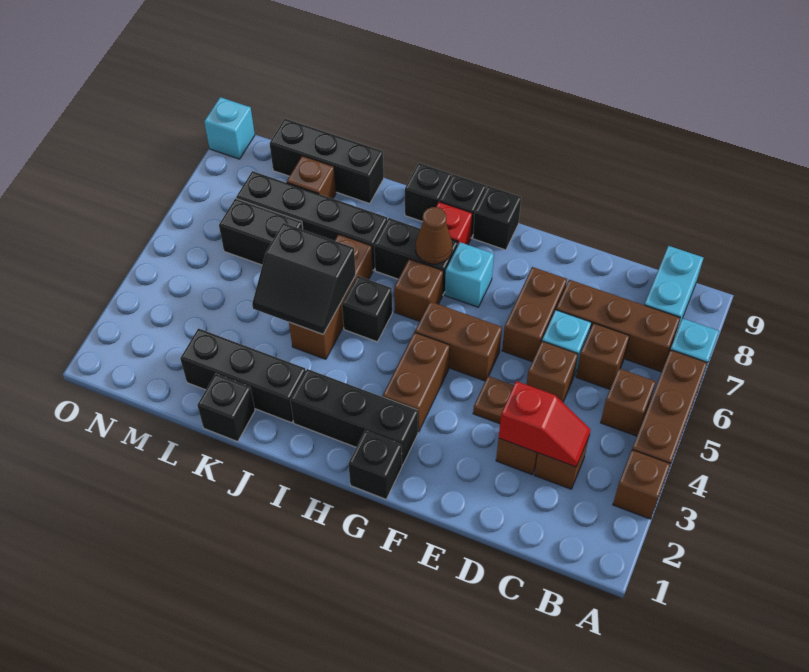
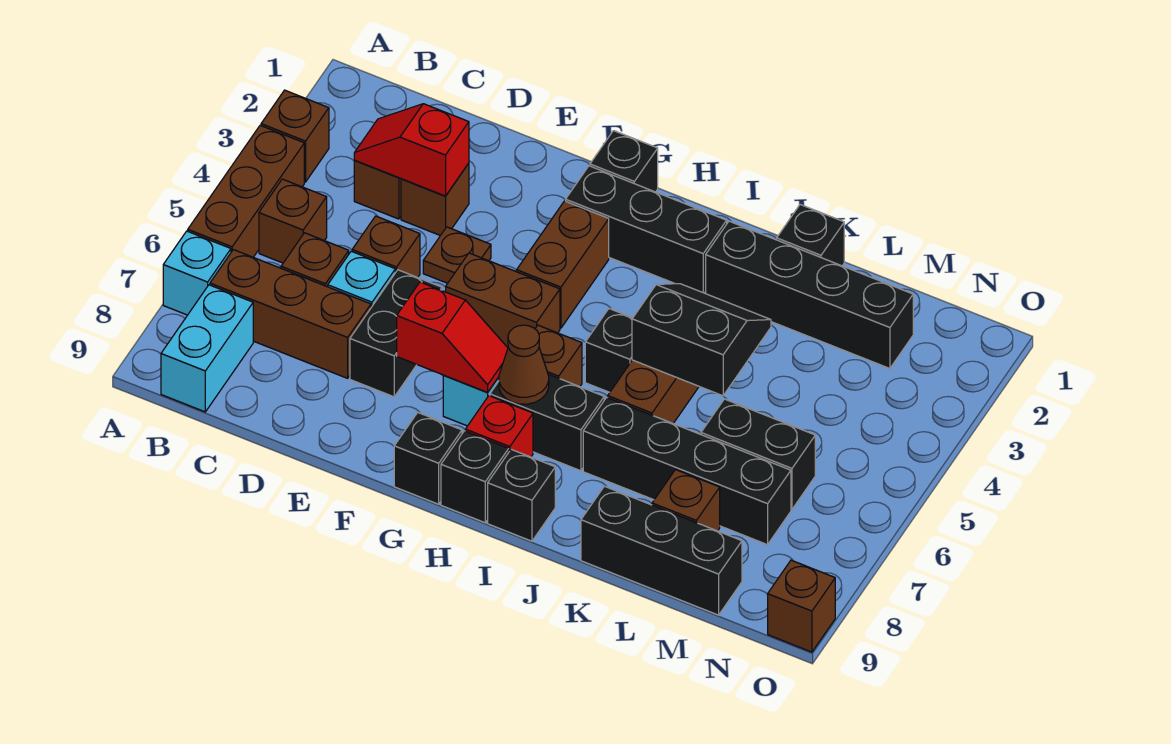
brown 1x2 brick [502,267,567,362] -> black 1x2 brick [350,270,442,397]
none -> red 1x2 slope [397,282,508,392]
black 1x3 brick [180,328,306,423] -> black 1x4 brick [706,221,913,369]
cyan 1x1 brick [204,97,255,159] -> brown 1x1 brick [768,560,835,652]

